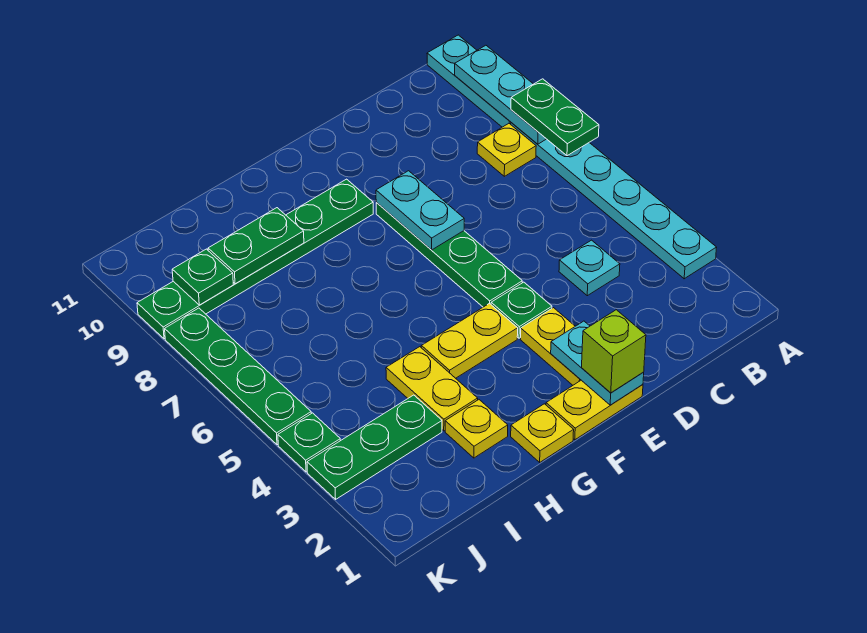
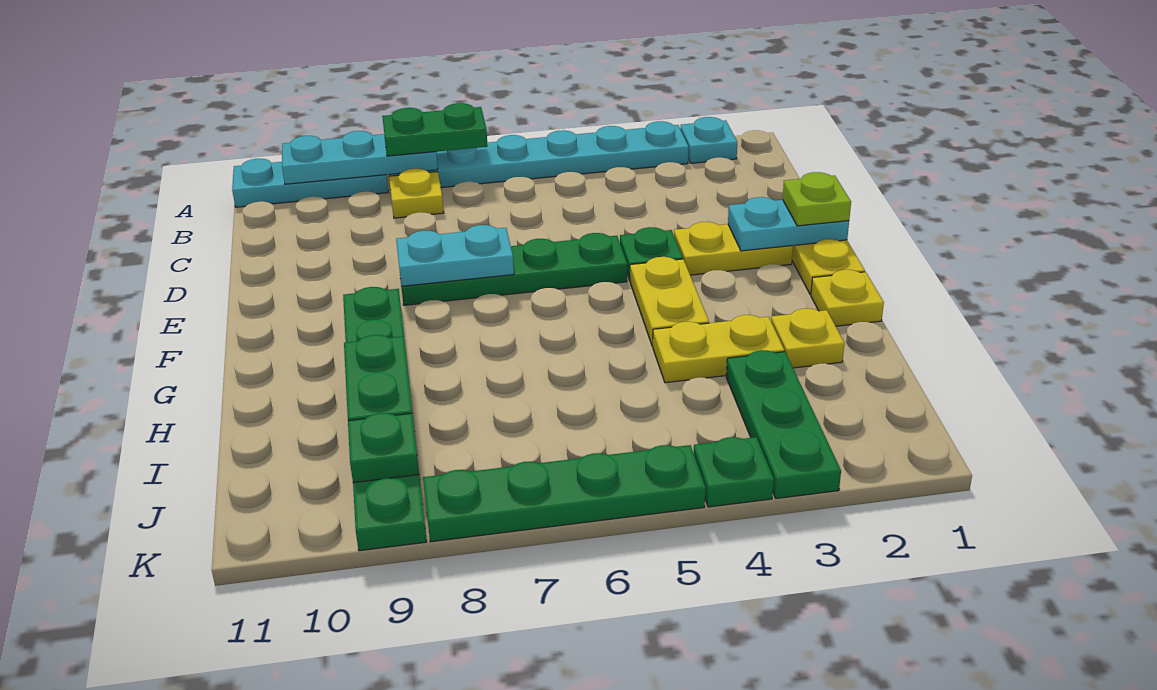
cyan 1x1 plate [559,240,620,296] -> cyan 1x1 plate moved to [680,117,737,163]
lime 1x1 brick [582,310,646,393] -> lime 1x1 plate [782,172,851,226]

